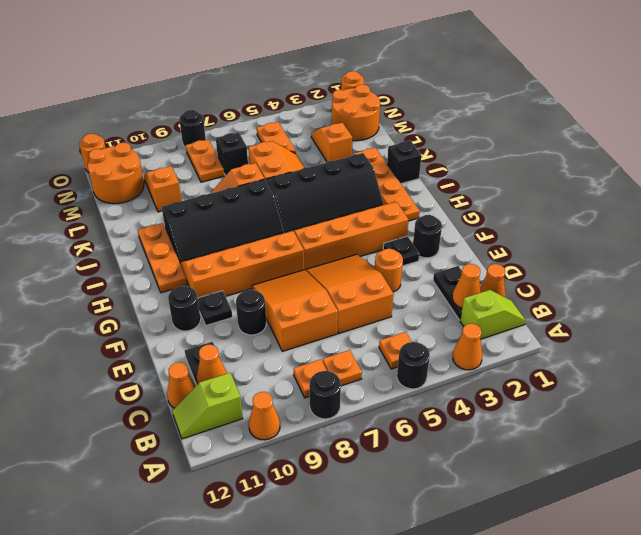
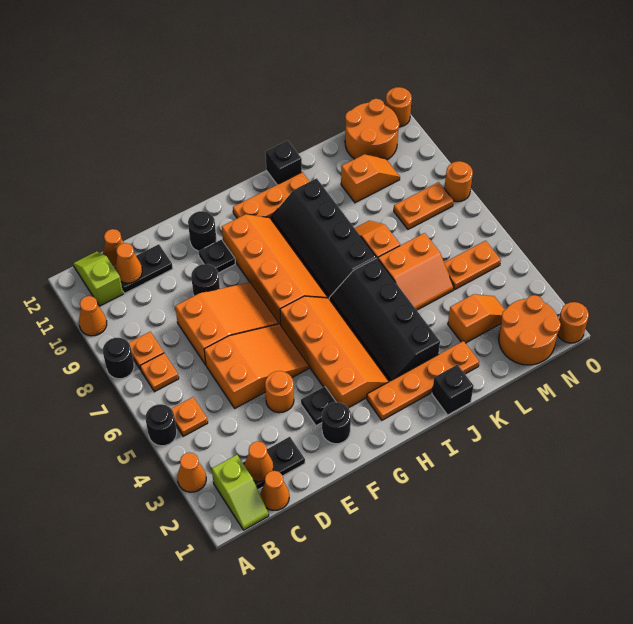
black 1x1 brick [216,132,248,176] -> black 1x1 brick moved to [266,140,302,185]
black 1x1 round brick [179,110,206,147] -> orange 1x1 round brick [444,161,473,202]

